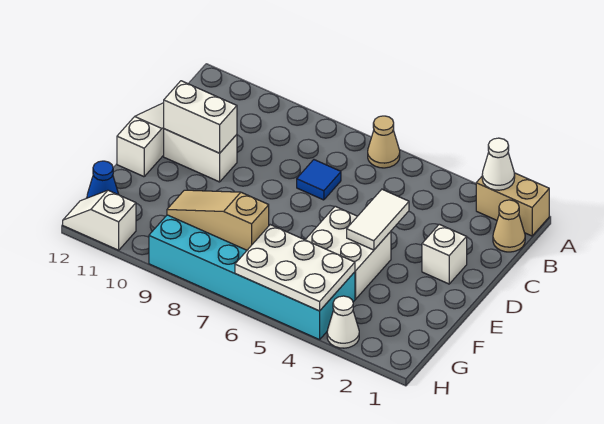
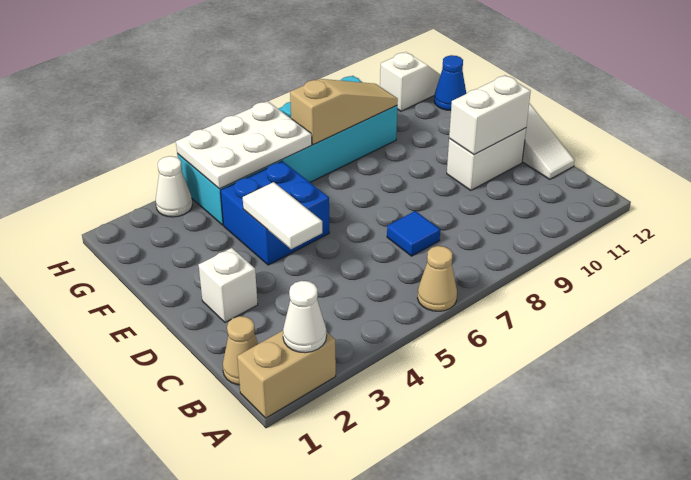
white 2x2 brick [305,206,391,299] -> blue 2x2 brick [221,161,329,265]

